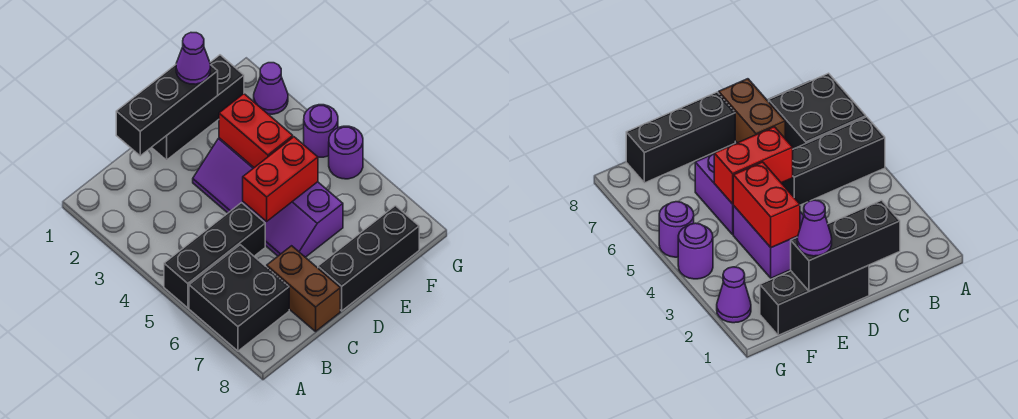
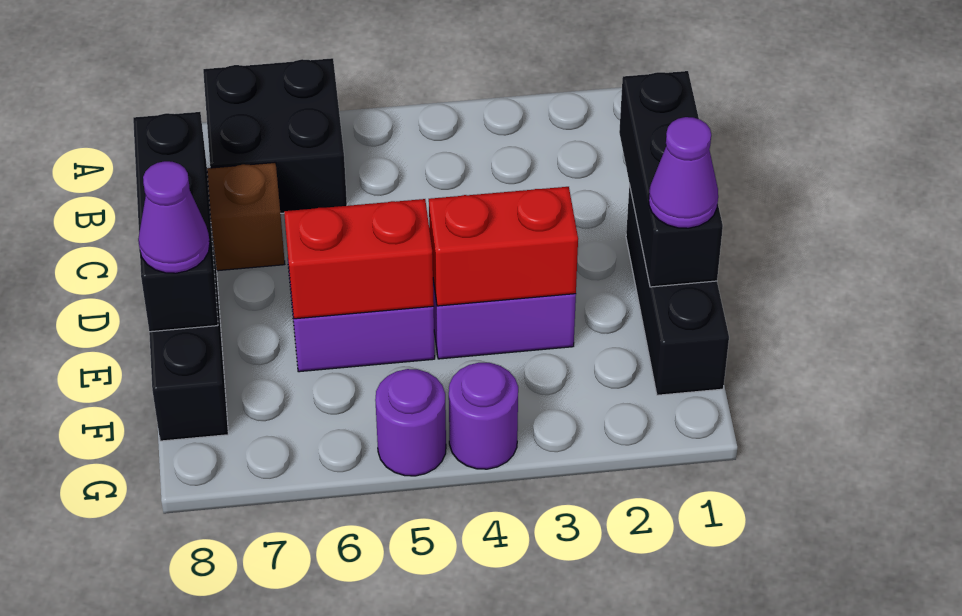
black 1x3 brick [164,203,265,308] -> black 1x3 brick moved to [133,112,218,332]
red 1x2 brick [243,137,318,221] -> red 1x2 brick turned to [284,199,434,319]
purple 1x1 cone [254,63,288,114] -> purple 1x1 cone moved to [138,161,210,273]

